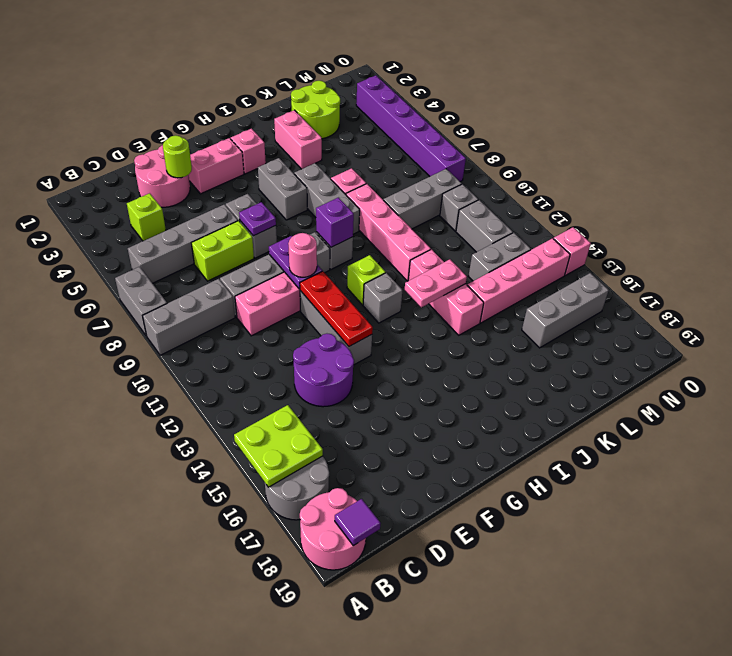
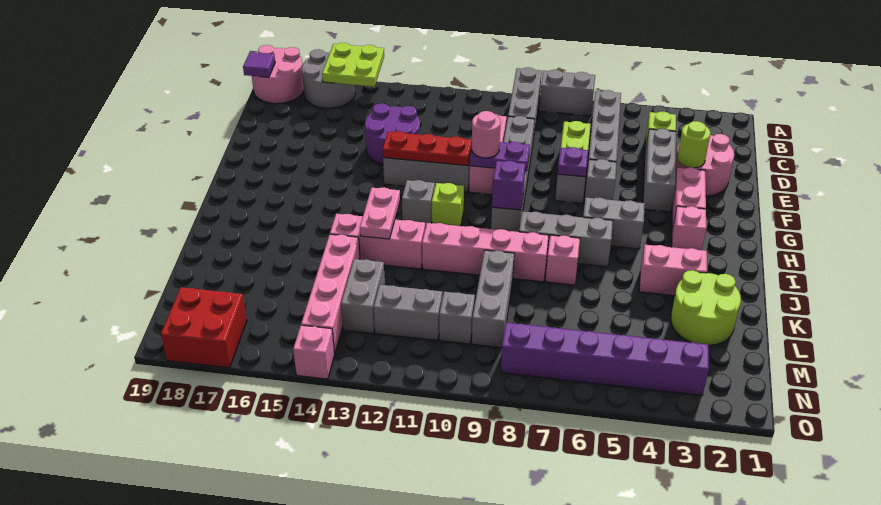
grey 1x3 brick [522,273,609,348] -> grey 1x3 brick moved to [643,129,676,212]
none -> red 2x2 brick [161,287,247,368]

